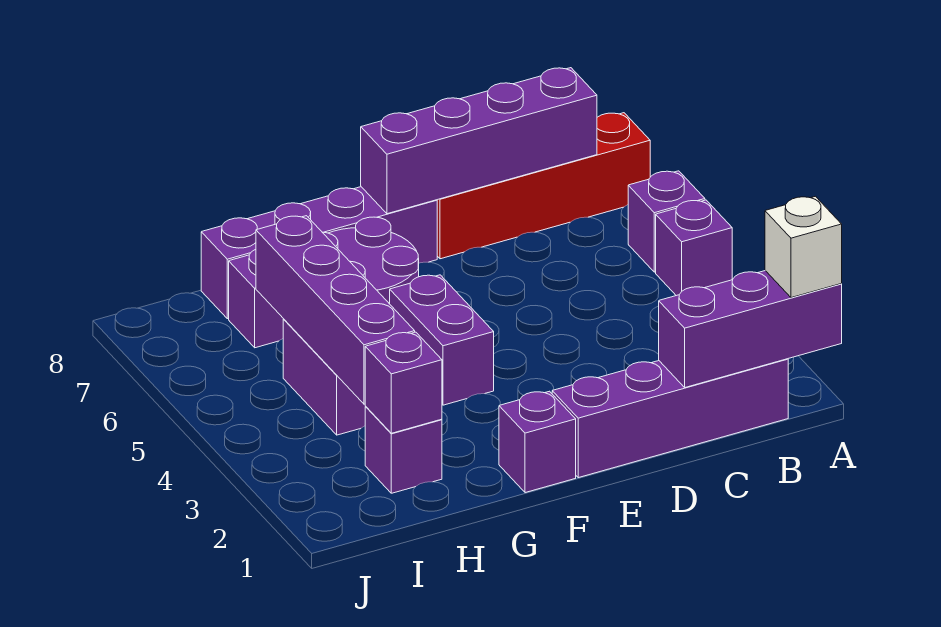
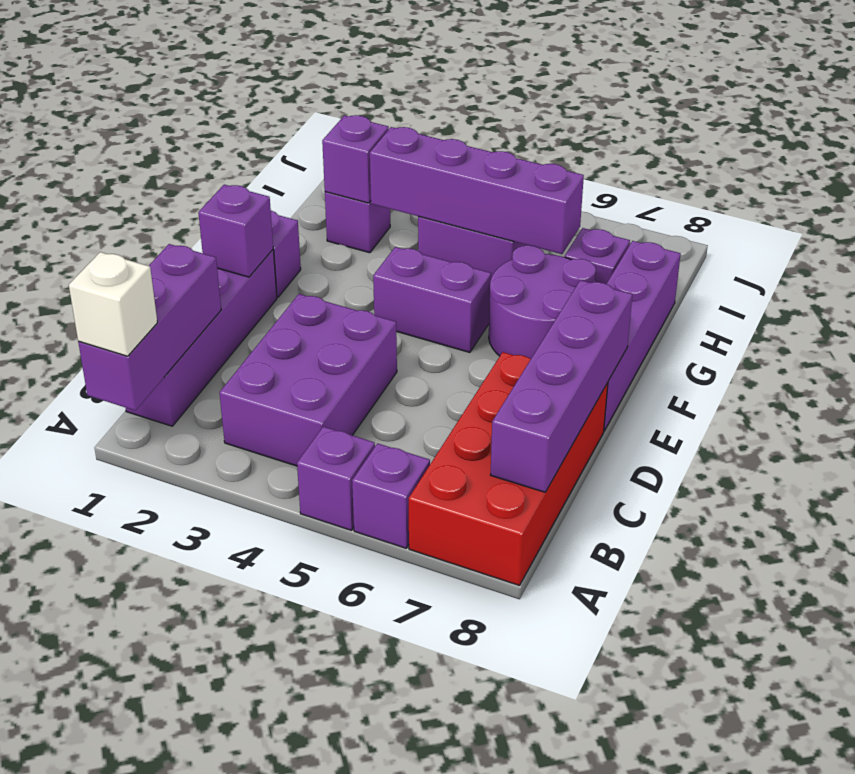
red 1x4 brick [437,113,650,259] -> red 2x4 brick [409,352,608,585]
none -> purple 2x3 brick [219,294,397,466]
none -> purple 1x1 brick [198,185,273,277]

